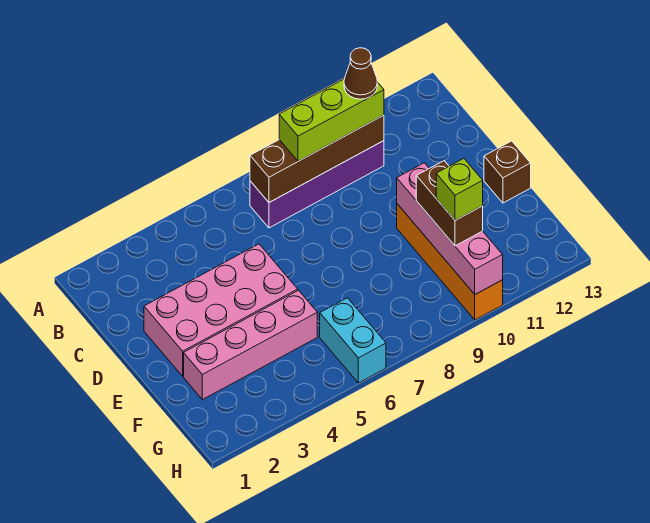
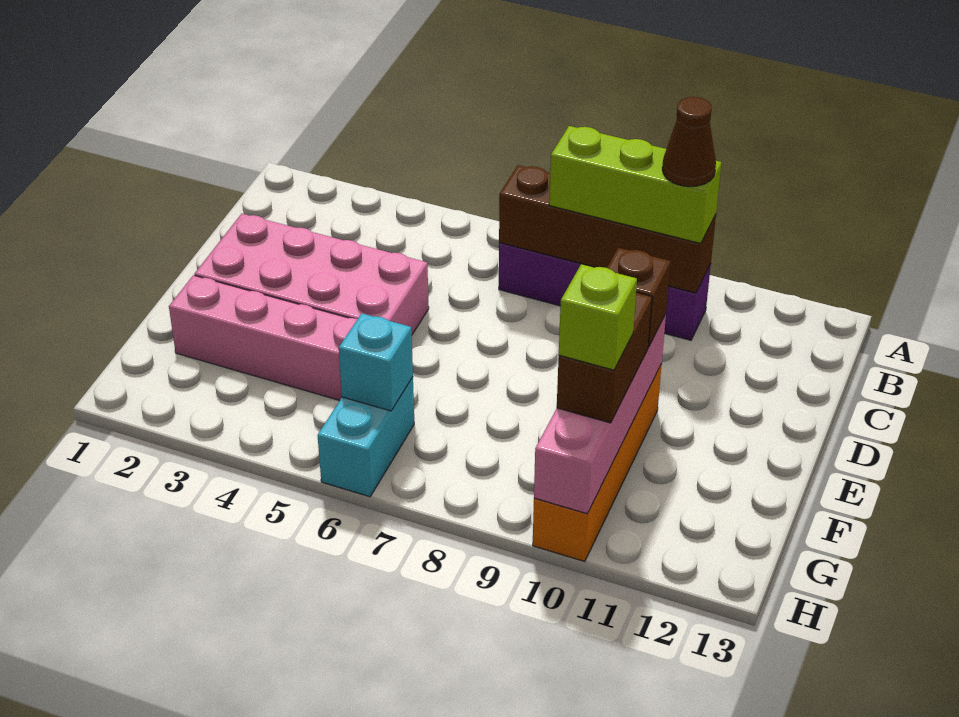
brown 1x1 brick [484,141,531,203] -> brown 1x1 brick moved to [607,248,671,347]
none -> cyan 1x1 brick [339,314,413,411]

